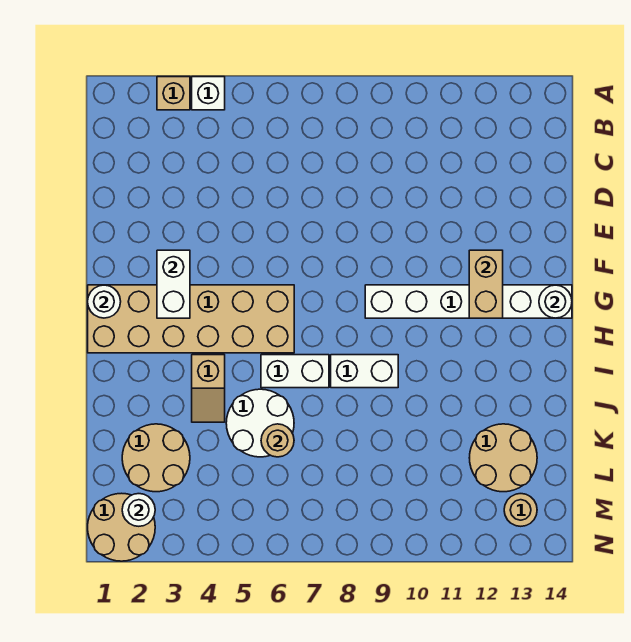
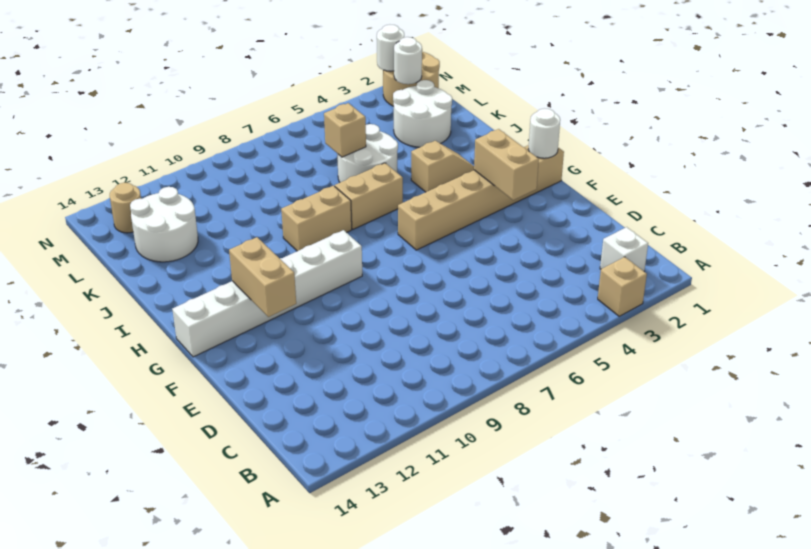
white 1x1 brick [192,77,225,110] -> white 1x1 brick moved to [600,227,648,271]
white 1x2 brick [157,250,190,318] -> tan 1x2 brick [474,129,539,200]
tan 2x6 brick [88,285,294,353] -> tan 1x6 brick [398,145,564,250]
white 1x1 round brick [539,285,572,318] -> white 1x1 round brick moved to [377,25,404,71]
tan 1x2 slope [192,355,225,422] -> tan 1x2 slope turned to [411,141,474,192]
white 1x2 brick [261,355,329,388] -> tan 1x2 brick [335,163,403,229]
white 1x2 brick [331,355,398,388] -> tan 1x2 brick [281,186,352,251]
tan 2x2 round brick [122,424,190,492] -> white 2x2 round brick [393,80,452,147]
tan 1x1 round brick [261,424,294,457] -> tan 1x1 brick [324,103,366,157]
tan 2x2 round brick [469,424,537,492] -> white 2x2 round brick [130,187,198,262]

